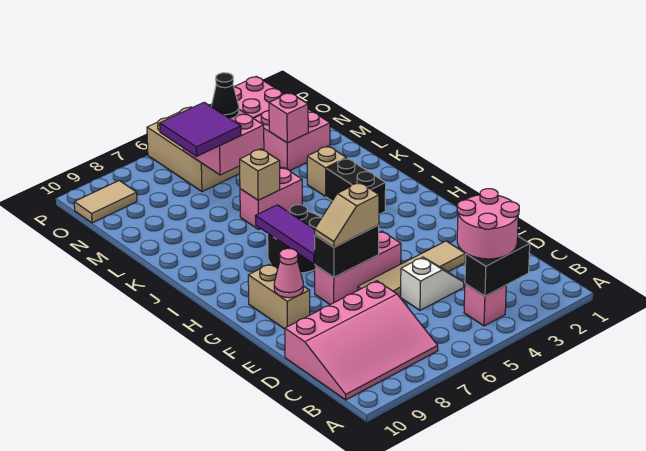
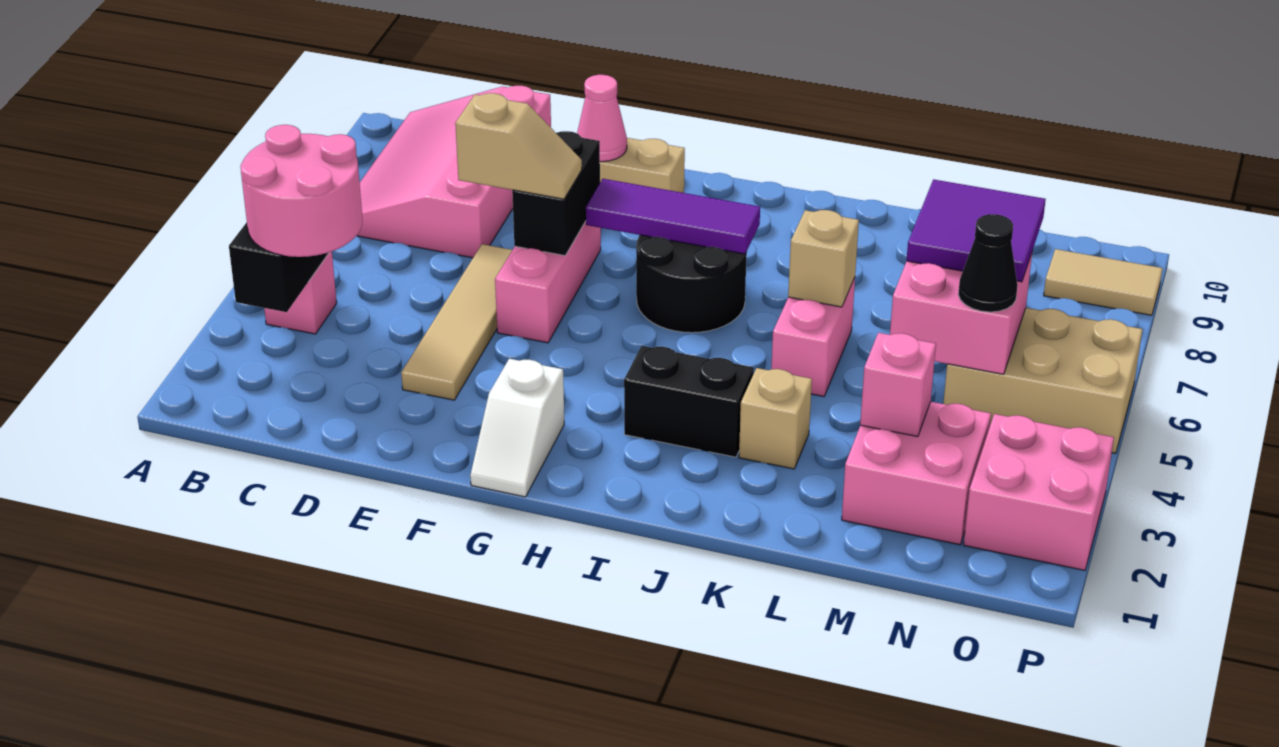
white 1x2 slope [401,257,464,310] -> white 1x2 slope moved to [470,359,564,497]
tan 1x2 slope [315,182,379,247] -> tan 1x2 slope turned to [455,93,582,199]
tan 1x2 tile [74,180,137,223] -> tan 1x2 tile turned to [1044,249,1163,315]

